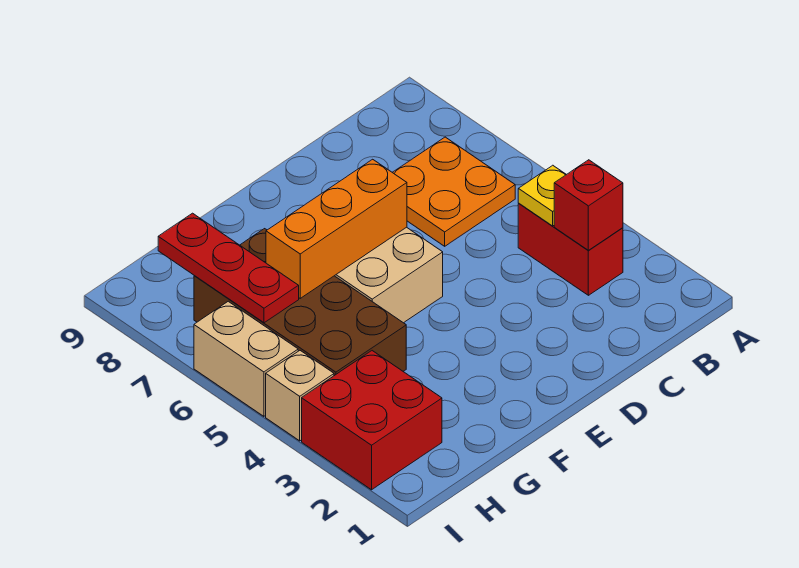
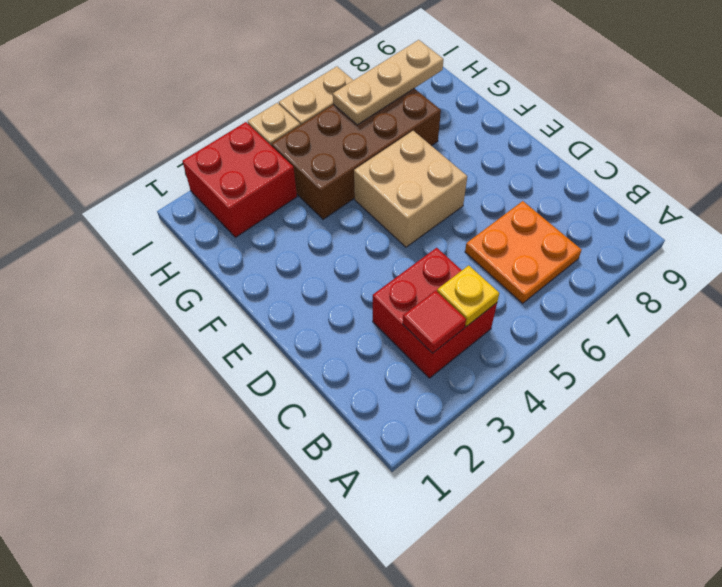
red 1x2 brick [518,204,623,295] -> red 2x2 brick [373,248,497,378]
red 1x1 brick [554,160,623,250] -> red 1x1 tile [403,291,466,353]
orange 1x3 brick [266,159,407,298] -> none
red 1x3 plate [158,213,299,323] -> tan 1x3 plate [333,40,444,125]

